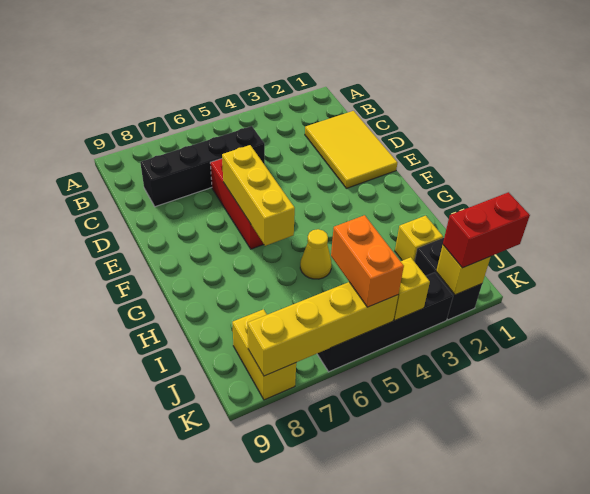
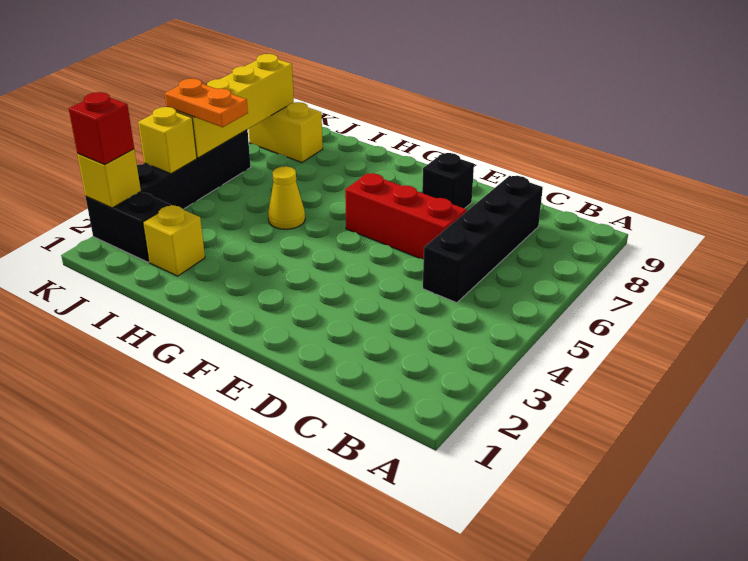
yellow 2x3 tile [305,111,397,188] -> none
yellow 1x3 brick [222,145,295,246] -> none
none -> black 1x1 brick [422,153,474,208]
orange 1x2 brick [331,215,404,307] -> orange 1x2 plate [165,78,248,127]
red 1x2 brick [443,192,530,268] -> red 1x1 brick [69,92,134,165]

